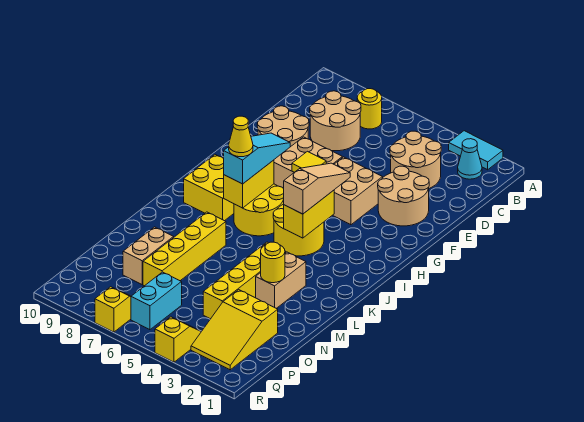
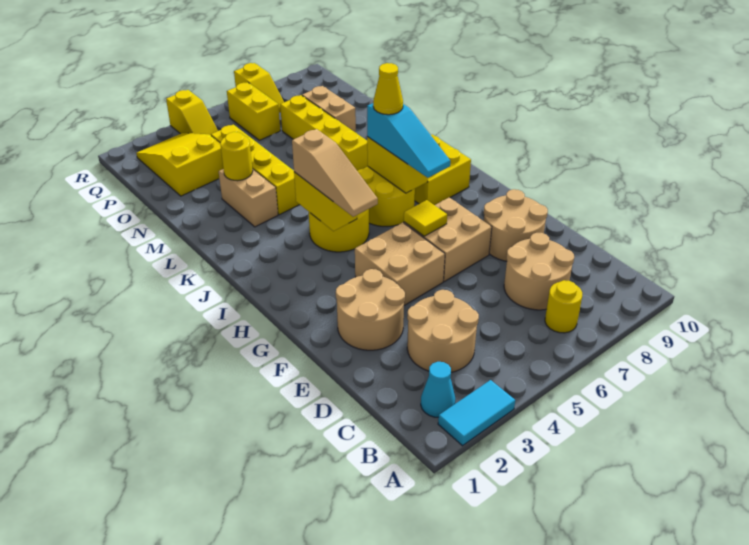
cyan 1x2 brick [131,272,182,330] -> yellow 1x2 brick [227,82,280,140]

